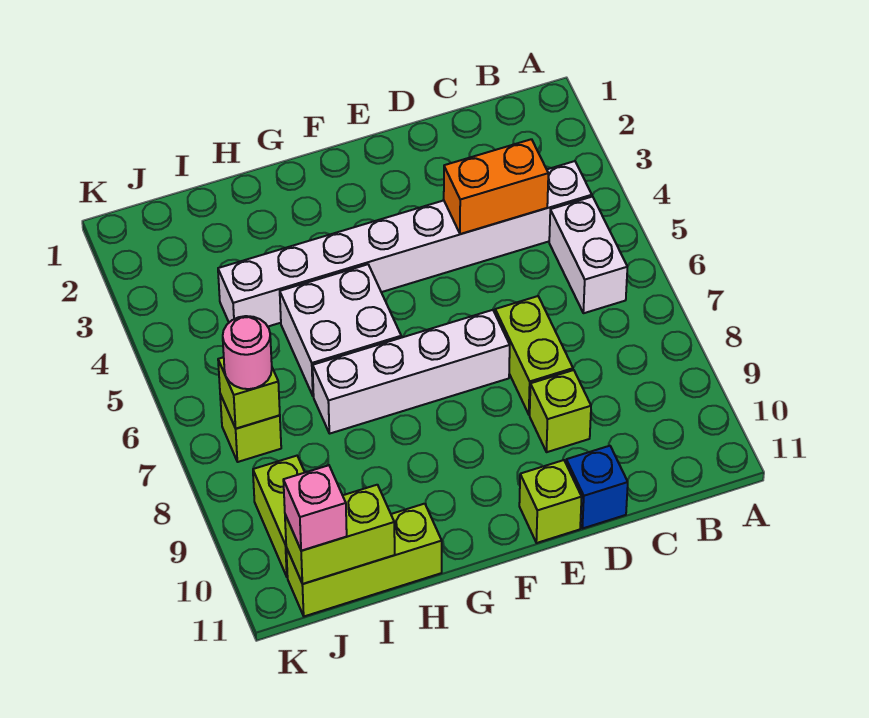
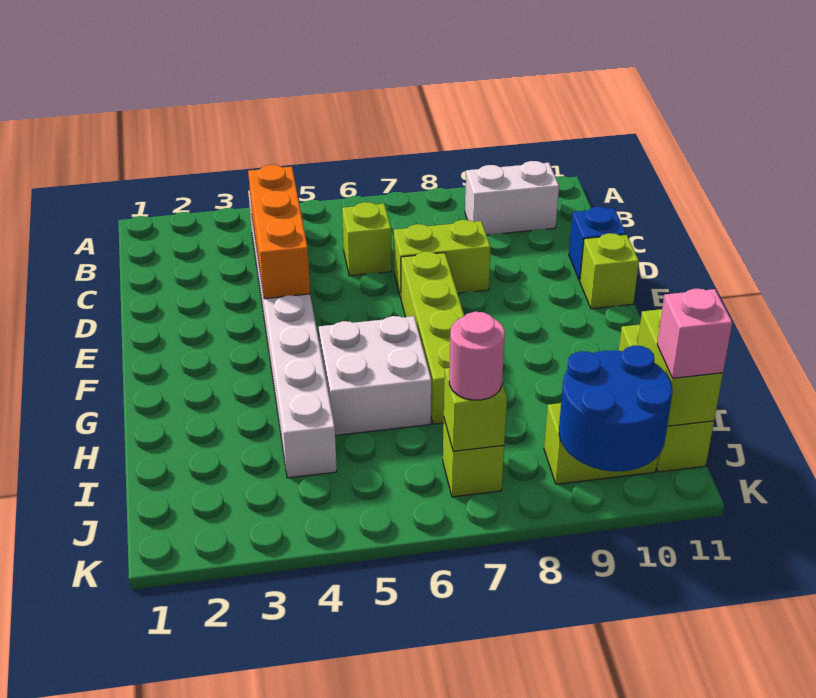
white 1x2 brick [549,197,627,313] -> white 1x2 brick moved to [465,161,559,235]
orange 1x2 brick [444,139,548,234] -> orange 1x3 brick [248,165,310,299]
lime 1x1 brick [530,370,591,452] -> lime 1x1 brick moved to [342,202,392,276]
white 1x4 brick [313,310,510,434] -> lime 1x4 brick [401,252,464,424]
none -> blue 2x2 round brick [559,346,673,472]

